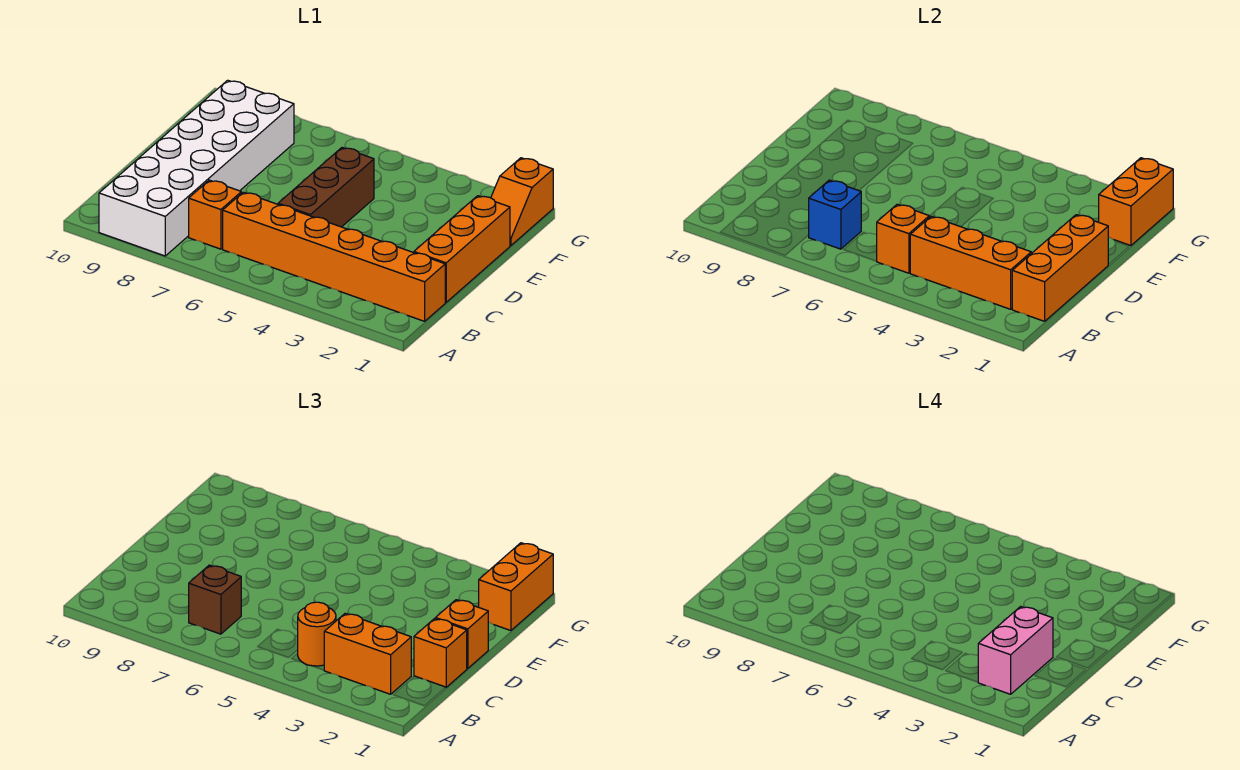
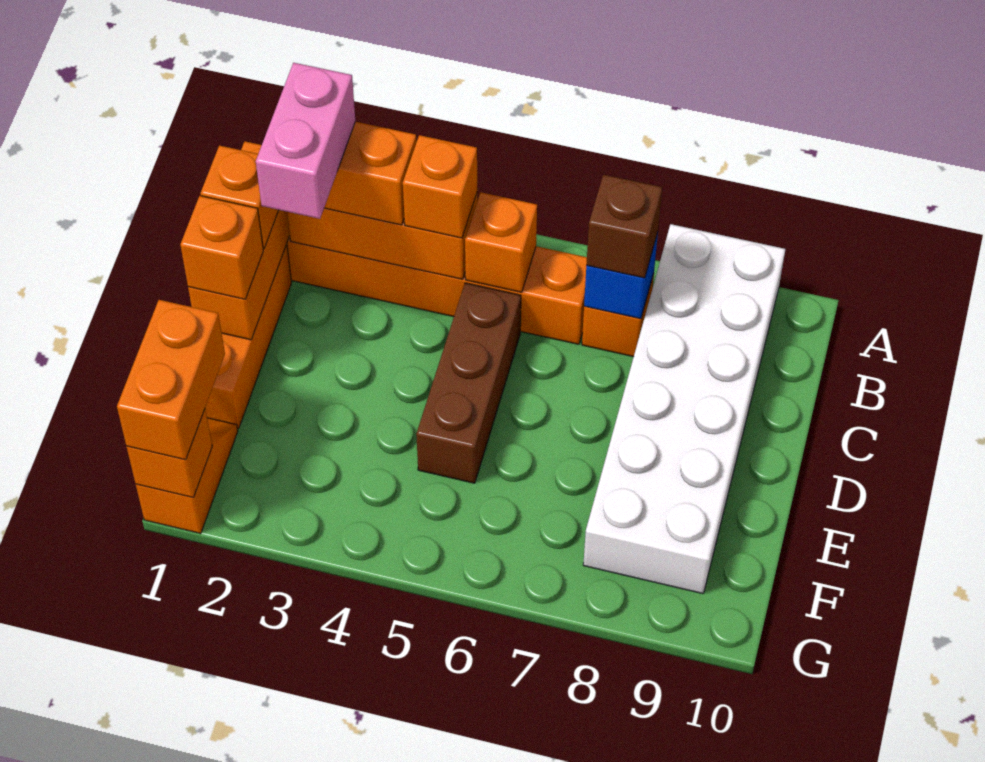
orange 1x1 round brick [298,602,336,666] -> orange 1x1 brick [403,135,477,238]
orange 1x2 brick [1099,158,1173,246] -> orange 1x1 brick [127,409,212,497]

